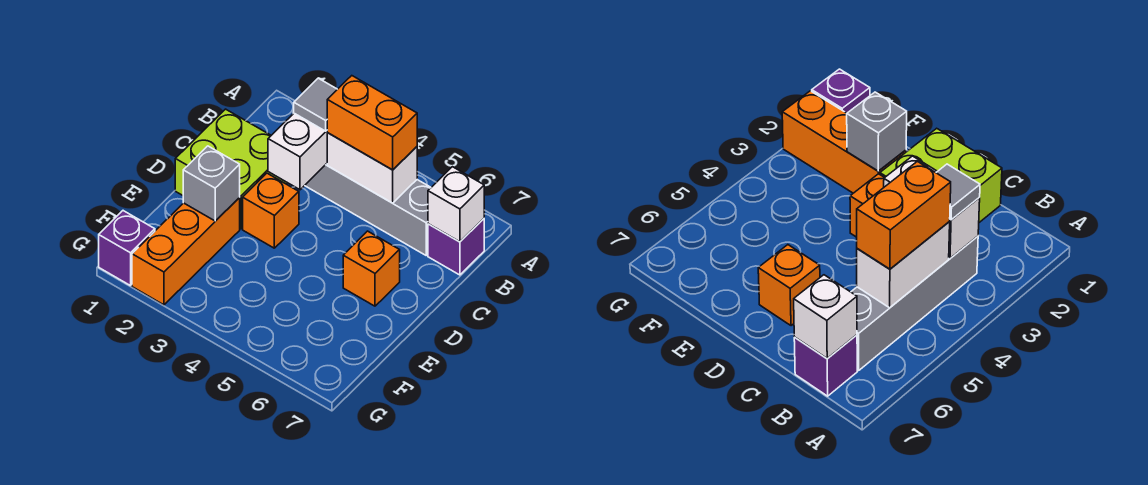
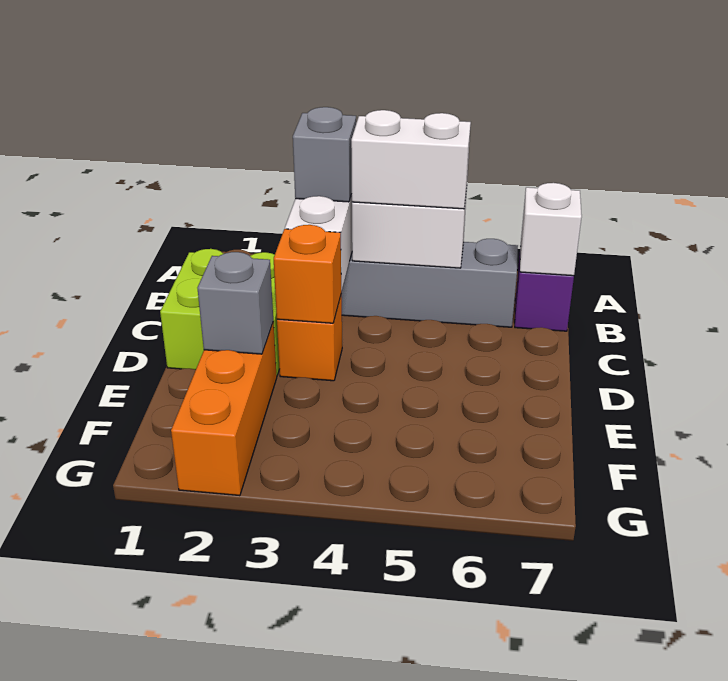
grey 1x1 tile [294,78,337,131] -> grey 1x1 brick [293,107,356,202]
orange 1x2 brick [327,76,417,170] -> white 1x2 brick [351,110,471,209]
orange 1x1 brick [343,231,400,306] -> orange 1x1 brick moved to [274,225,342,323]
purple 1x1 brick [99,211,155,286] -> none

